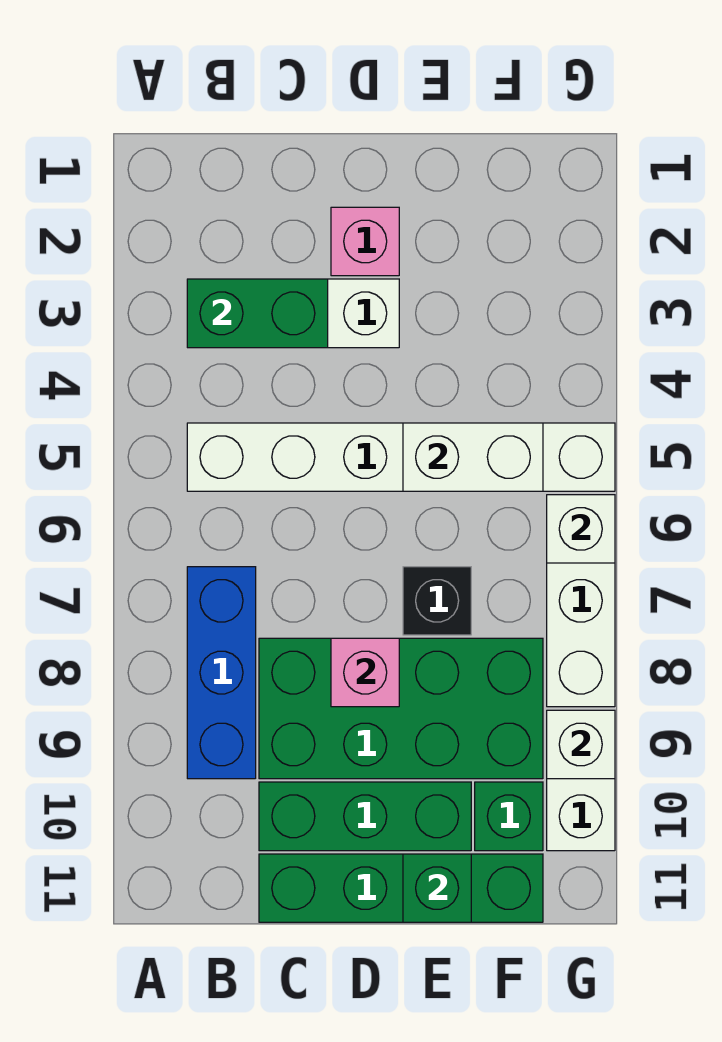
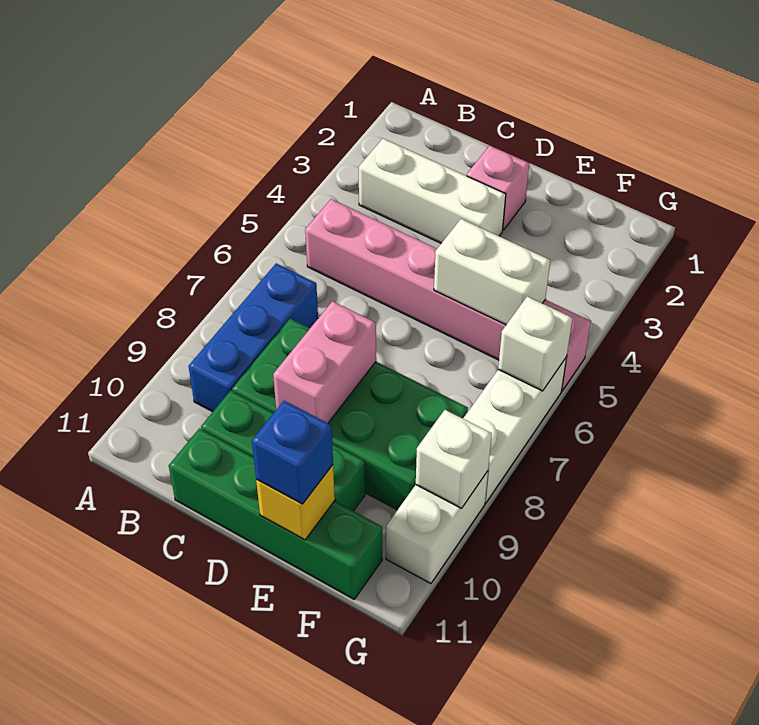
green 1x2 brick [187,279,328,348] -> none
white 1x6 brick [187,423,615,491] -> pink 1x6 brick [305,199,591,391]
pink 1x1 brick [331,638,399,707] -> pink 1x2 brick [273,301,376,423]
black 1x1 brick [403,567,471,635] -> none
green 1x1 brick [403,854,471,922] -> yellow 1x1 brick [256,465,335,540]
none -> blue 1x1 brick [252,401,333,504]
green 1x1 brick [475,782,543,851] -> none

